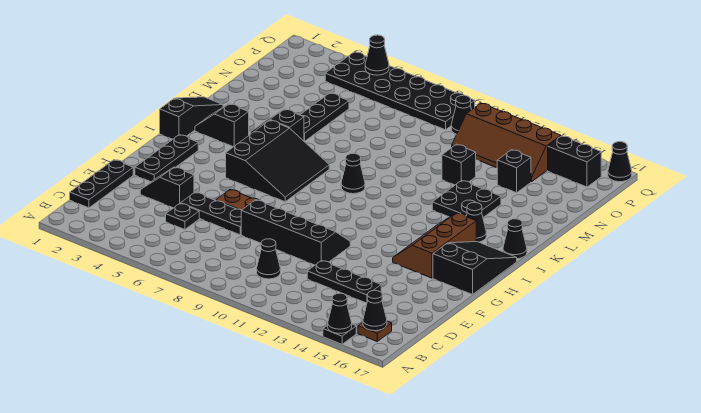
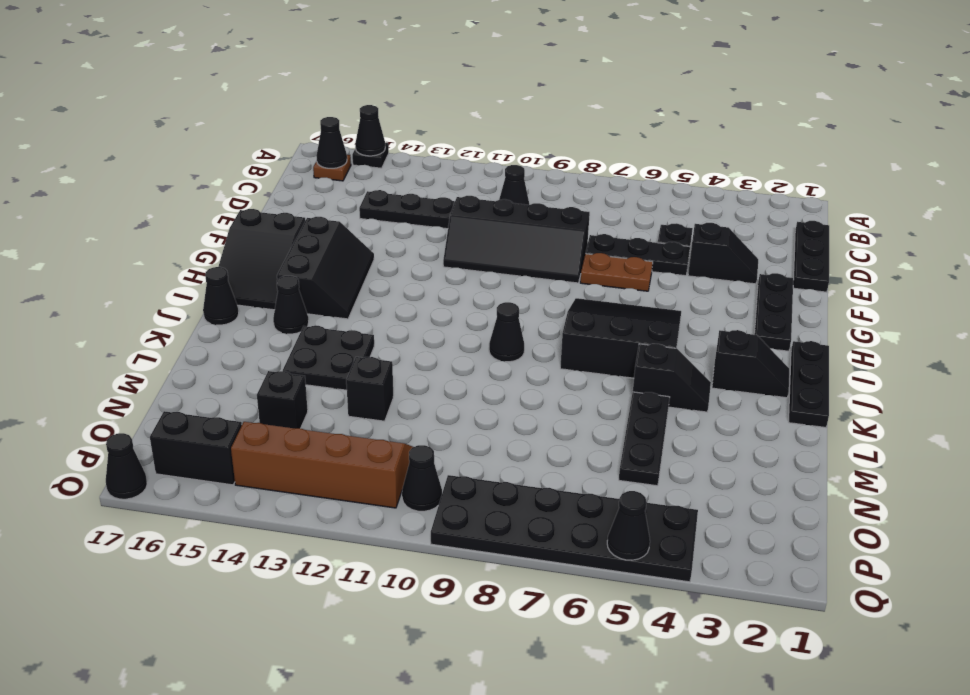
brown 2x3 slope [393,213,476,278] -> black 2x3 slope [277,217,374,319]
black 3x3 slope [226,120,329,202] -> black 3x3 slope turned to [560,298,681,378]
black 1x3 slope [160,97,223,139] -> black 1x3 plate [789,341,829,428]

